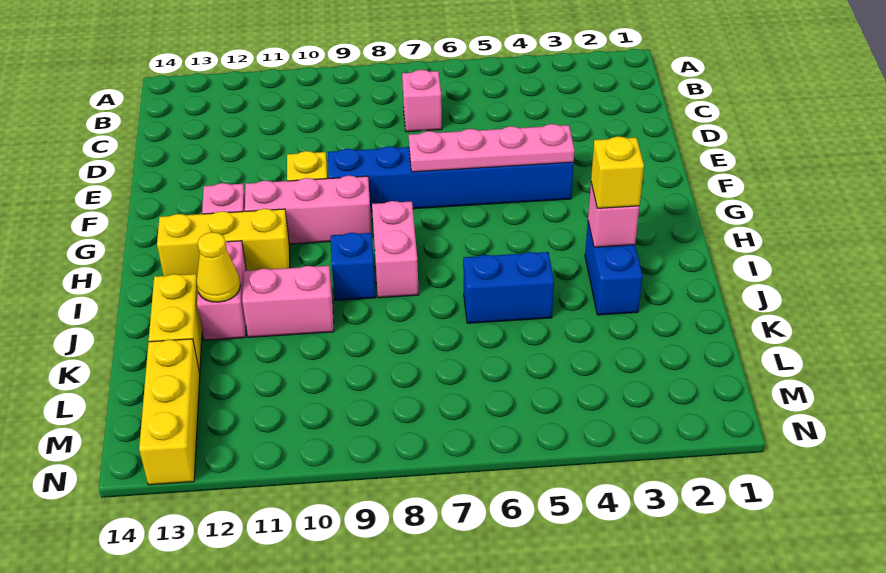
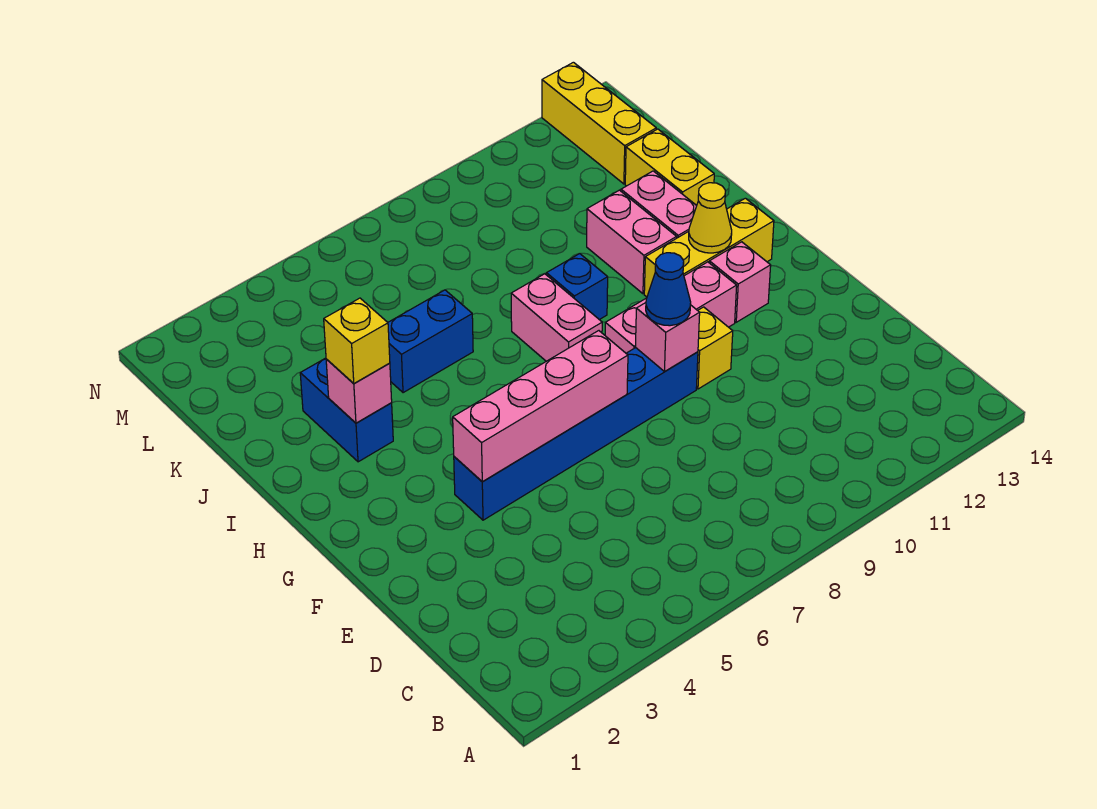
pink 1x1 brick [402,70,442,132] -> pink 1x1 brick moved to [635,303,700,372]
pink 1x4 plate [409,124,575,172] -> pink 1x4 brick [453,331,628,482]
none -> blue 1x1 cone [646,253,691,326]
pink 1x2 brick [242,266,334,337] -> pink 1x2 brick turned to [587,190,677,294]
yellow 1x1 cone [197,232,240,302] -> yellow 1x1 cone moved to [689,183,732,253]

